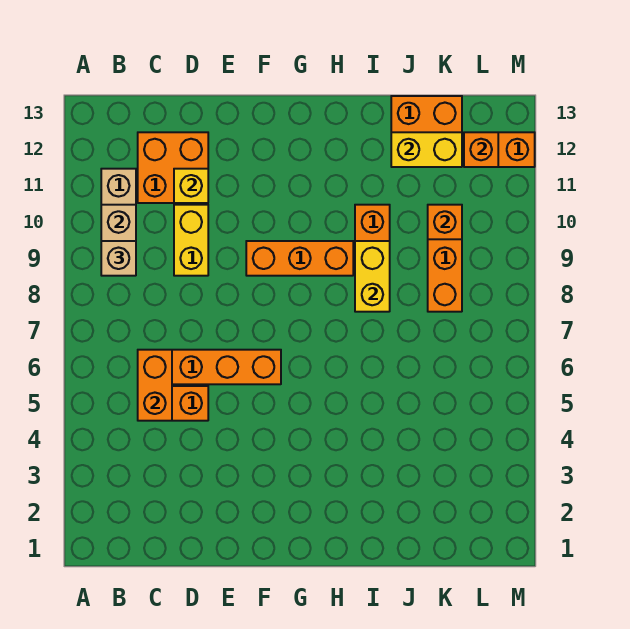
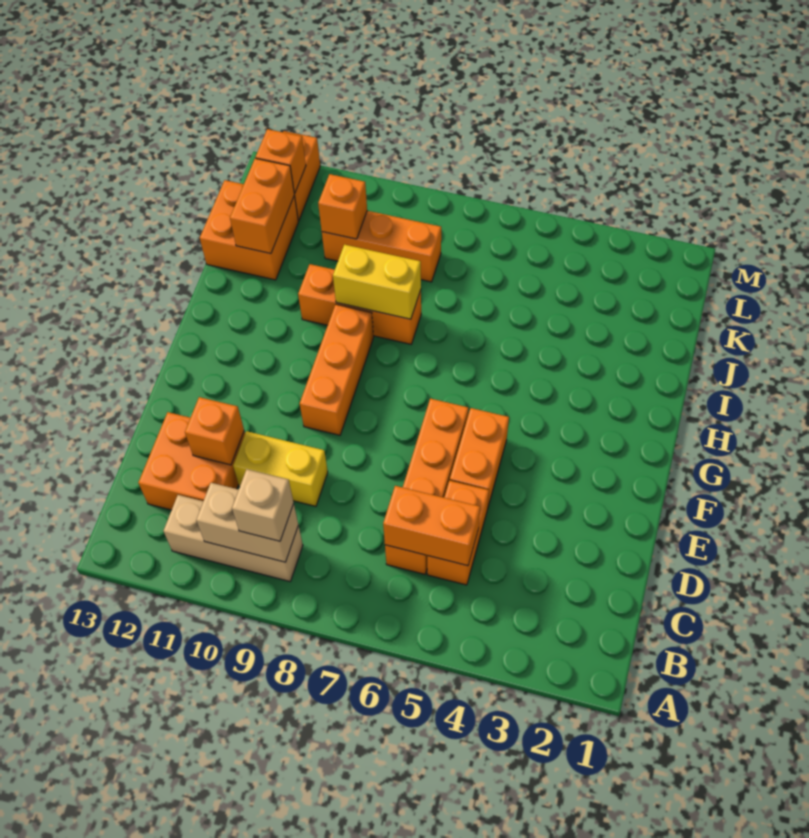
yellow 1x1 brick [174,169,208,203] -> orange 1x1 brick [185,397,244,465]
none -> orange 1x2 brick [450,408,509,509]
yellow 1x2 brick [391,132,462,167] -> orange 1x2 brick [230,158,295,254]

